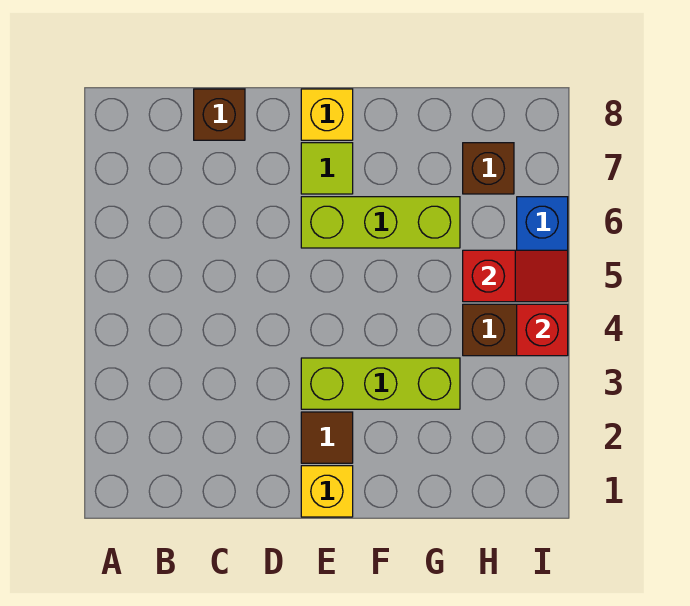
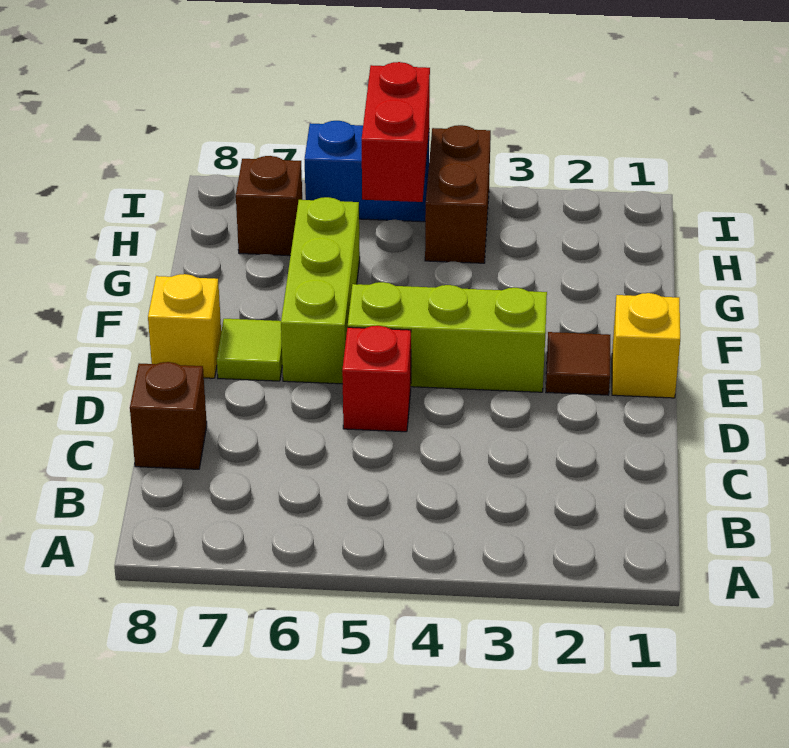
lime 1x3 brick [301,358,460,409] -> lime 1x3 brick turned to [348,282,547,392]
red 1x2 slope [463,250,568,302] -> red 1x2 brick [362,62,430,202]
red 1x1 brick [517,304,568,356] -> red 1x1 brick moved to [342,326,411,432]

